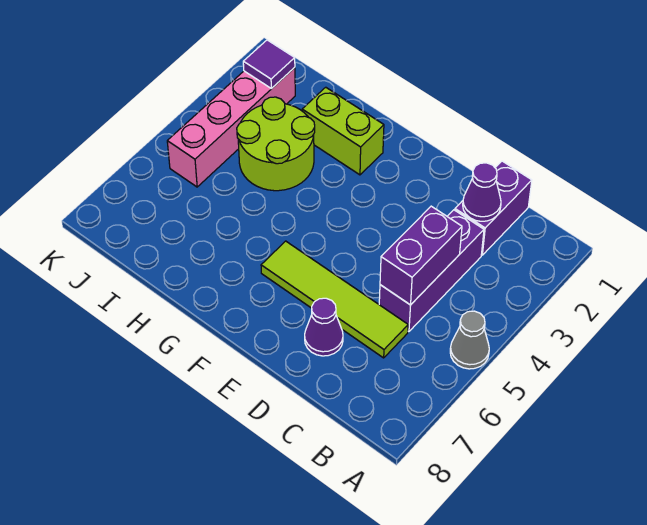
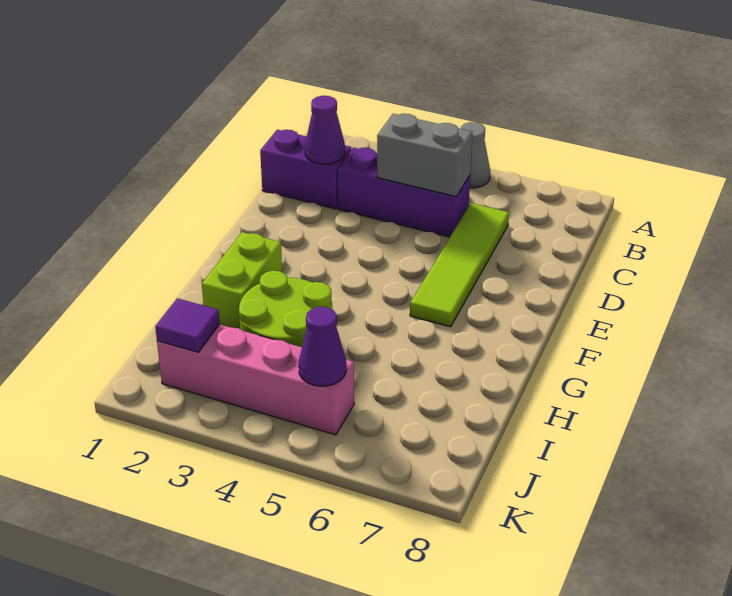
purple 1x2 brick [380,206,462,305] -> grey 1x2 brick [377,114,472,196]
purple 1x1 cone [305,298,343,356] -> purple 1x1 cone moved to [299,307,346,386]

